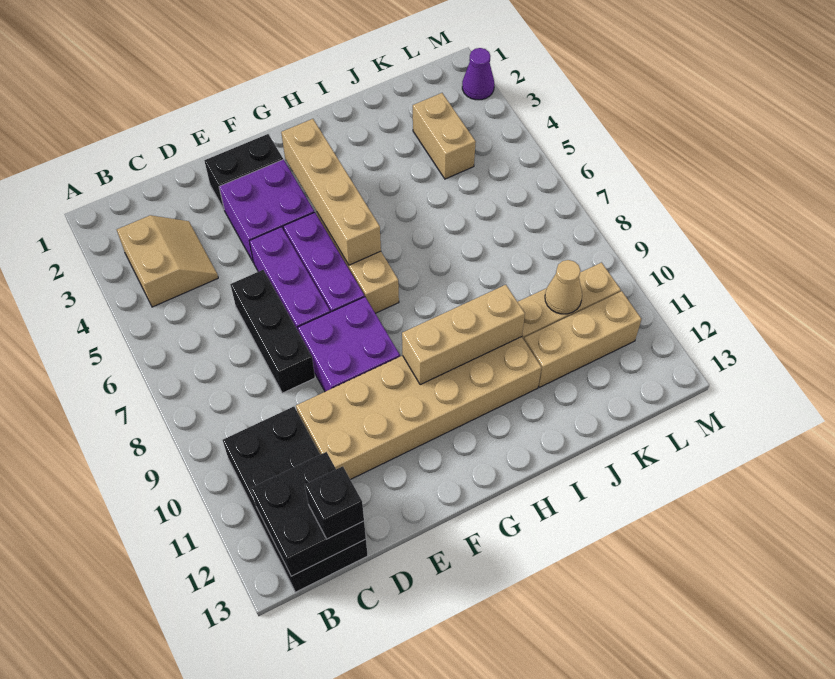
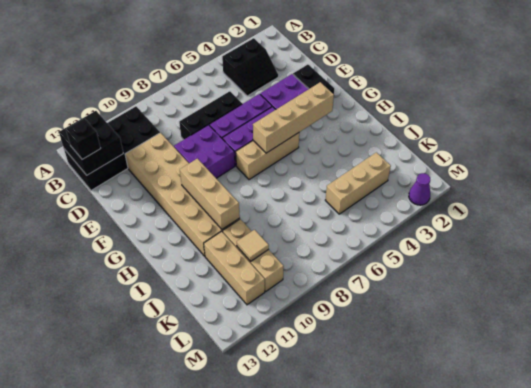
tan 2x2 slope [117,215,218,307] -> black 2x2 slope [222,38,278,96]
tan 1x2 brick [413,93,476,179] -> tan 1x3 brick [325,152,391,214]
tan 1x1 cone [545,260,582,314] -> tan 1x1 tile [237,230,269,261]

